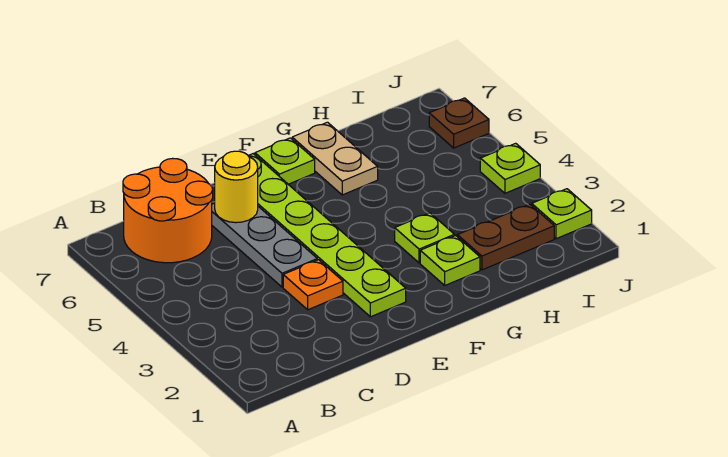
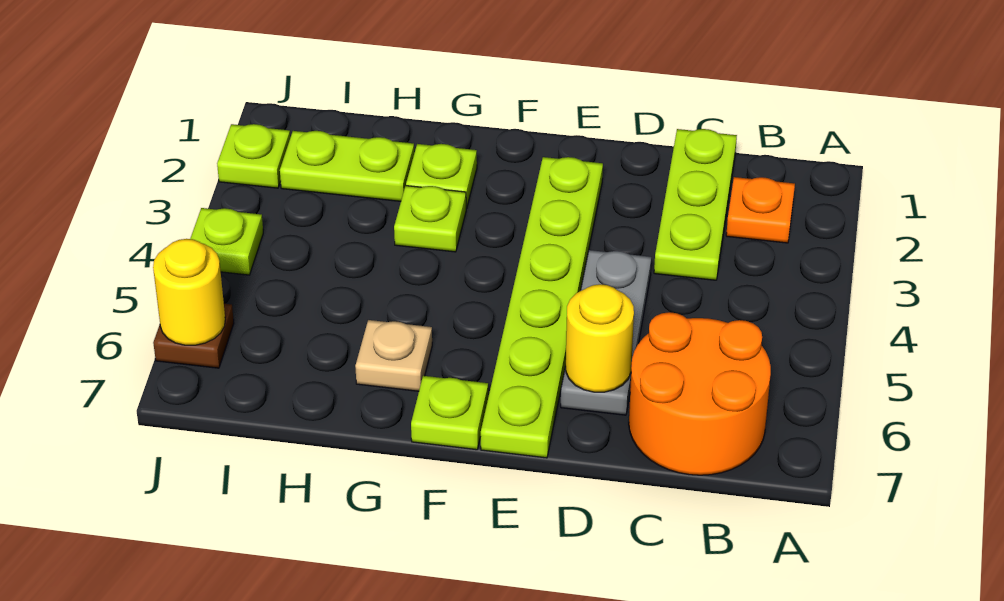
none -> lime 1x3 plate [654,129,737,280]
orange 1x1 plate [283,260,343,310] -> orange 1x1 plate moved to [726,177,795,243]
tan 1x2 plate [292,122,378,195] -> tan 1x1 plate [355,320,432,391]
brown 1x2 plate [457,204,554,270] -> lime 1x2 plate [280,131,414,201]
none -> yellow 1x1 round brick [153,239,225,345]

